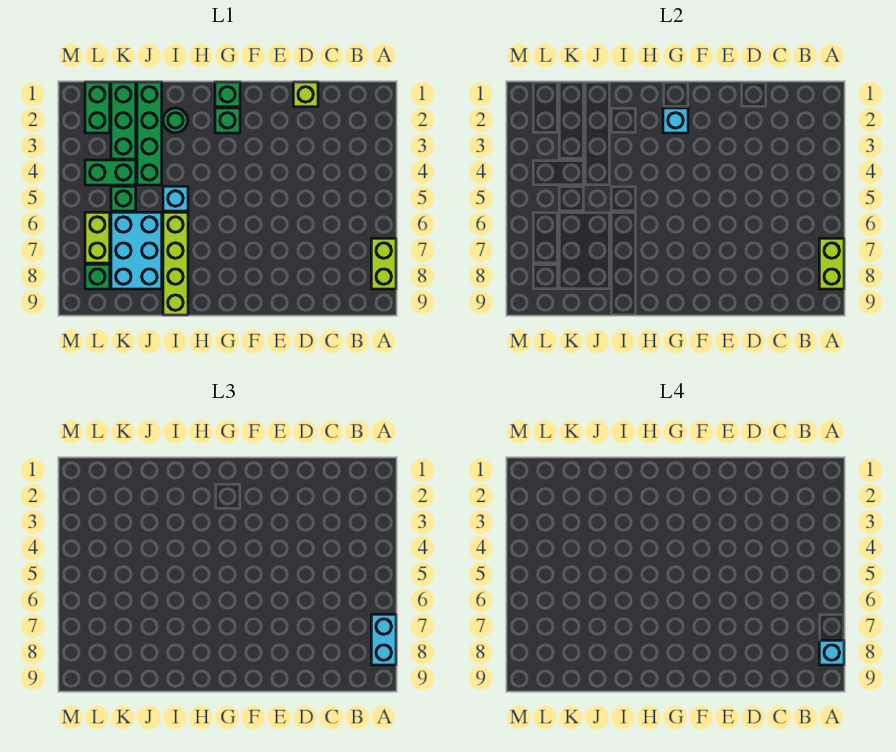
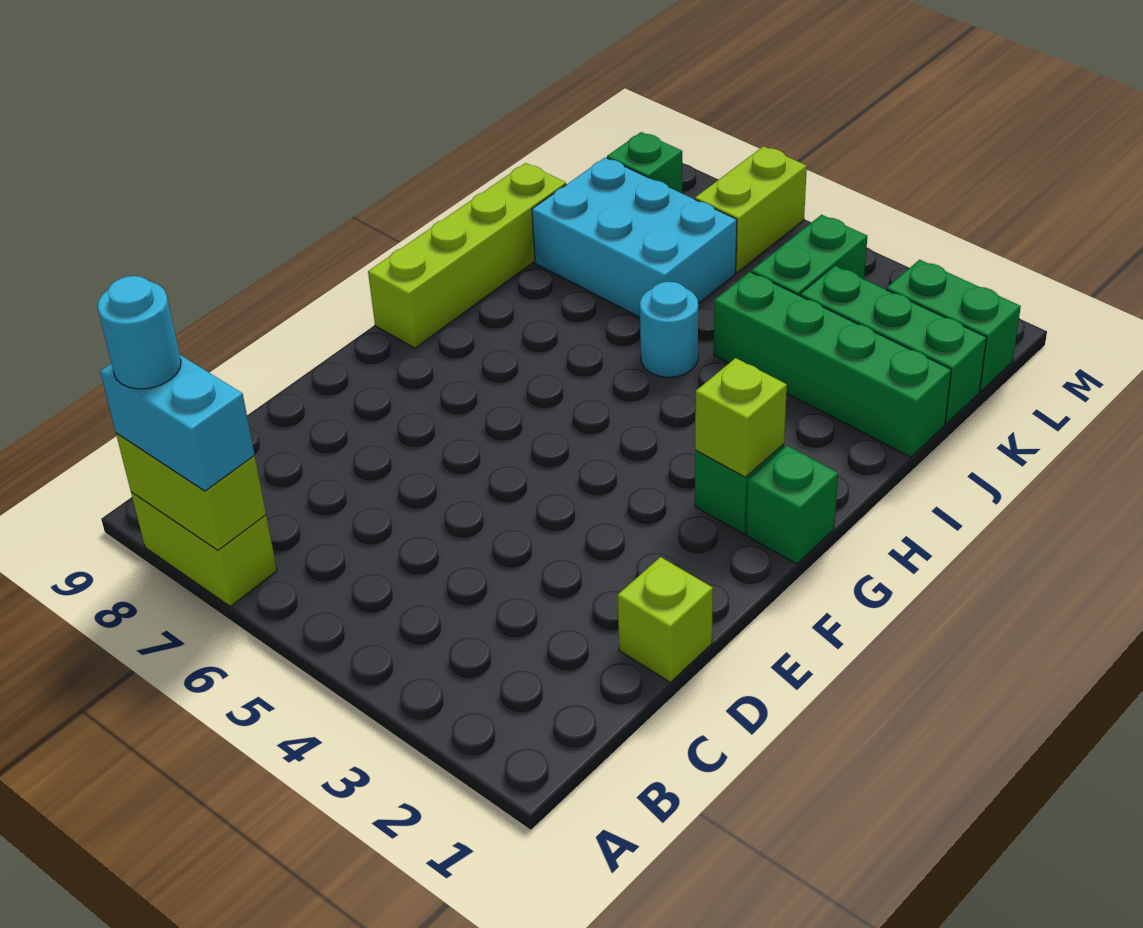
cyan 1x1 brick [819,640,844,665] -> cyan 1x1 round brick [98,276,181,389]
cyan 1x1 brick [663,108,688,133] -> lime 1x1 brick [695,358,787,477]
green 1x1 round brick [163,108,188,133] -> none
cyan 1x1 brick [163,186,188,211] -> cyan 1x1 round brick [640,282,698,377]
lime 1x4 brick [163,212,188,315] -> lime 1x4 brick turned to [368,163,566,348]
green 1x1 brick [111,186,136,211] -> none
lime 1x2 brick [85,212,110,263] -> lime 1x2 brick turned to [695,146,807,272]

